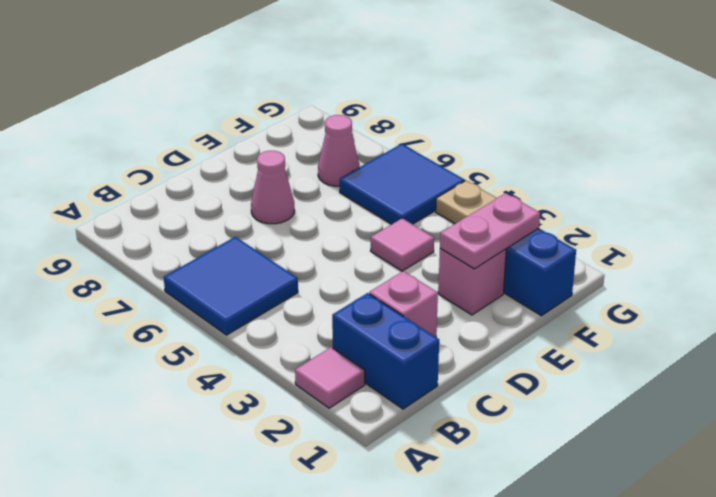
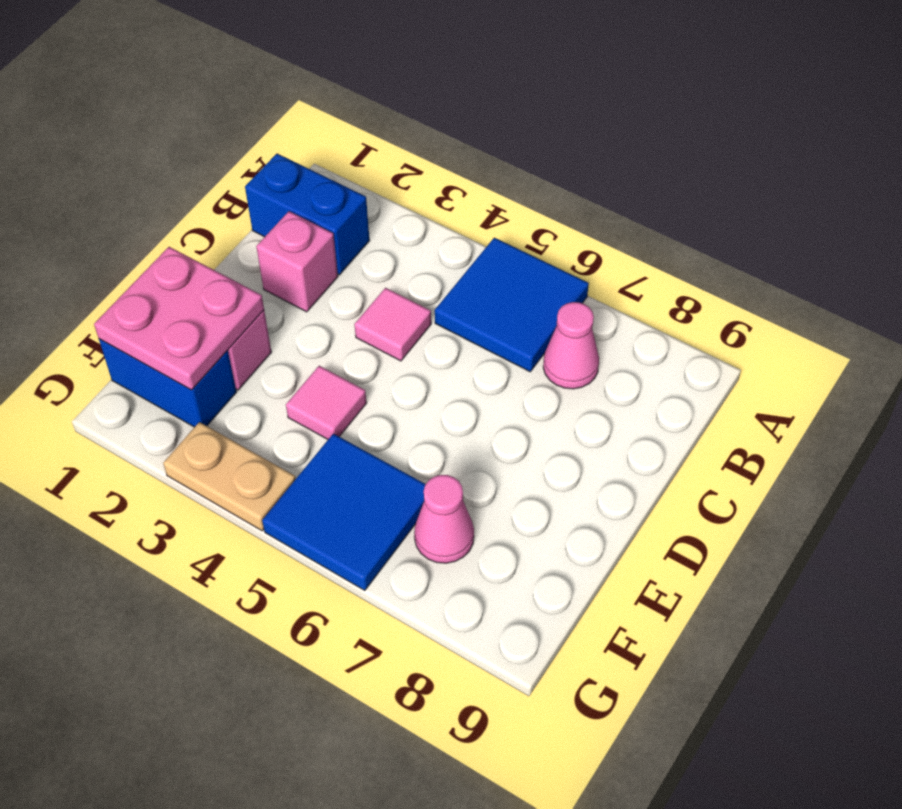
pink 1x1 tile [295,347,365,408] -> pink 1x1 tile moved to [354,288,431,361]
pink 1x1 cone [251,151,294,224] -> pink 1x1 cone moved to [543,302,599,389]
pink 1x2 plate [440,193,540,269] -> pink 2x2 plate [94,247,264,390]

